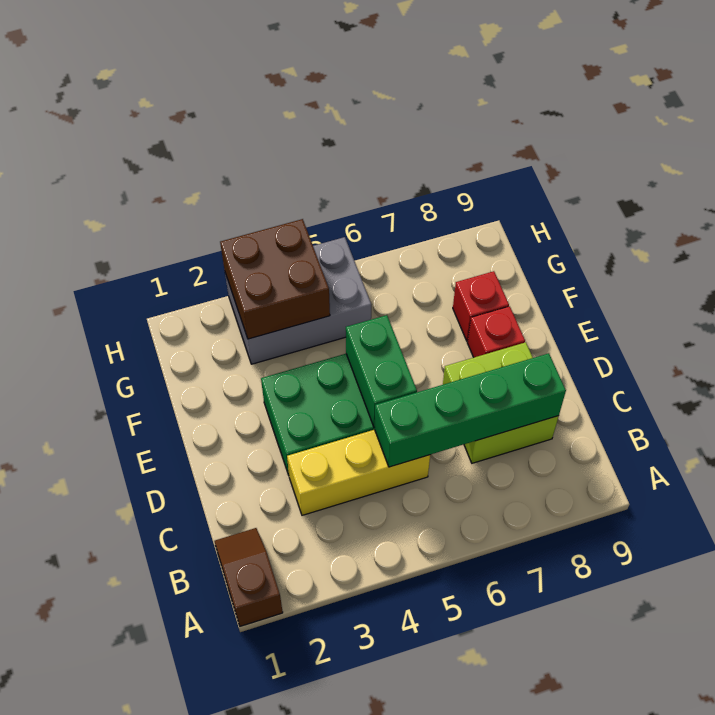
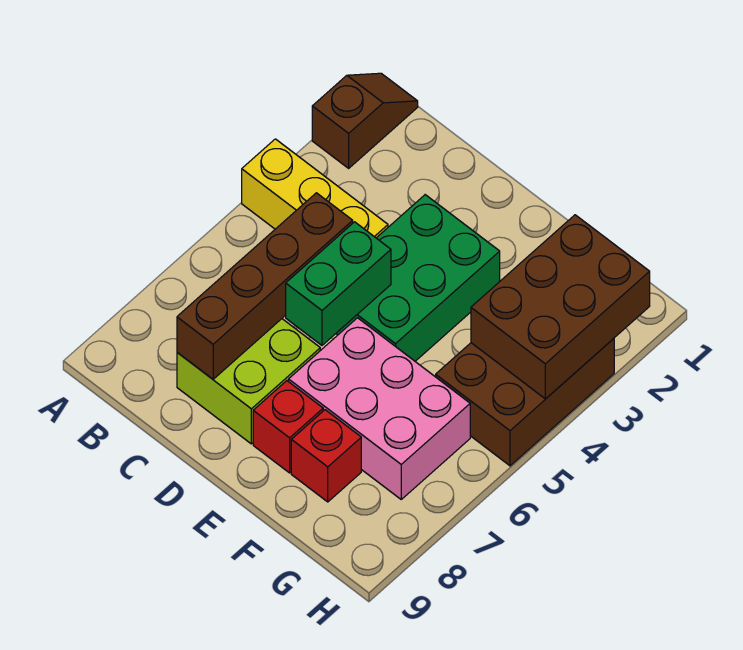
brown 1x2 slope [214,528,283,626] -> brown 1x2 slope turned to [312,73,418,168]
yellow 1x3 brick [287,430,430,515] -> yellow 1x3 brick turned to [242,139,388,238]
green 1x4 brick [374,353,566,467] -> brown 1x4 brick [177,193,353,379]
green 1x2 brick [346,315,417,427] -> green 1x2 brick turned to [286,222,391,345]
none -> pink 2x3 brick [289,318,470,499]
grey 2x3 brick [225,237,371,364] -> brown 2x3 brick [436,339,614,466]
brown 2x2 brick [220,219,330,339] -> brown 2x3 brick [471,215,650,399]

